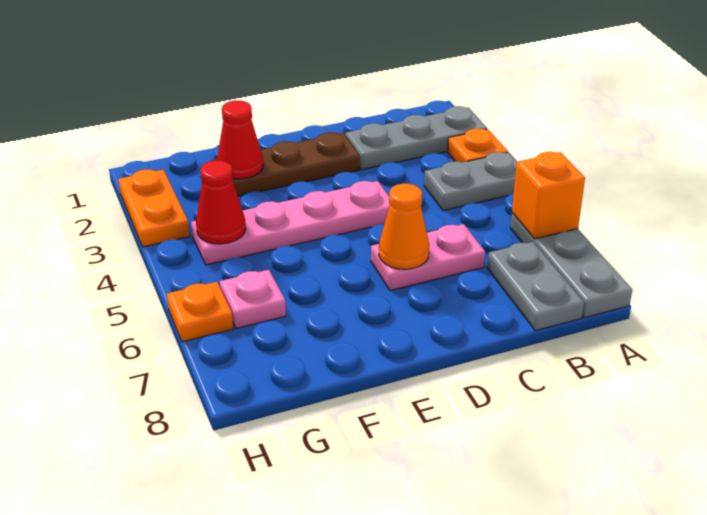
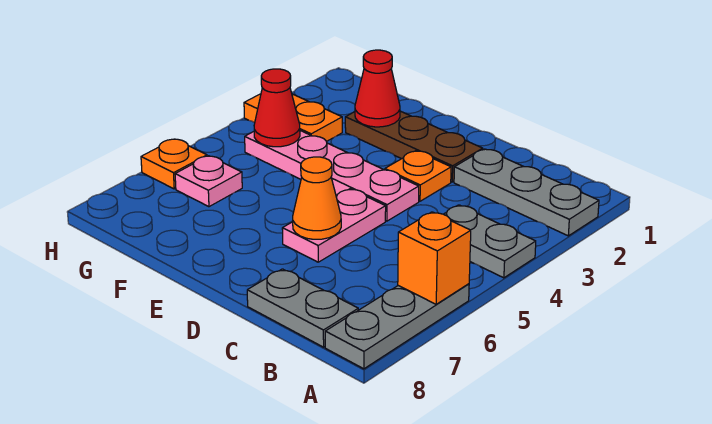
orange 1x1 plate [448,129,508,162] -> orange 1x1 plate moved to [385,151,451,201]
grey 1x2 plate [487,242,584,331] -> grey 1x2 plate turned to [247,269,358,347]
pink 1x2 plate [371,224,485,291] -> pink 1x2 plate turned to [282,189,386,262]
orange 1x2 plate [119,169,190,247] -> orange 1x2 plate turned to [244,94,342,142]

